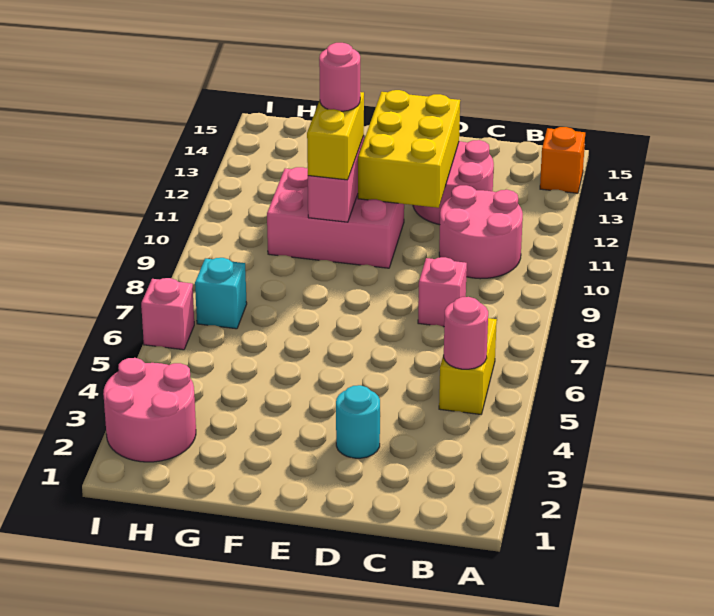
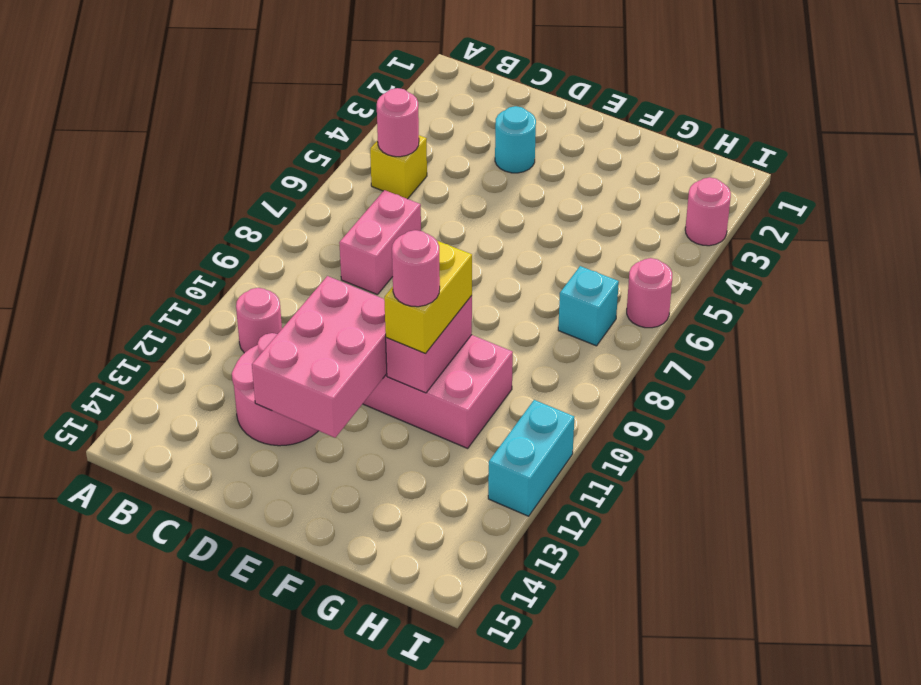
orange 1x1 brick [540,127,585,193] -> none
yellow 1x2 brick [439,318,497,414] -> yellow 1x1 brick [370,135,427,199]
pink 2x2 round brick [439,185,523,279] -> pink 1x1 round brick [236,288,282,353]
pink 1x1 brick [418,257,467,327] -> pink 1x2 brick [339,190,421,295]
yellow 2x3 brick [358,90,460,208] -> pink 2x3 brick [252,276,387,438]
pink 2x2 round brick [103,358,196,462] -> pink 1x1 round brick [685,177,731,246]
pink 1x1 brick [141,278,194,350] -> pink 1x1 round brick [627,258,672,328]
none -> cyan 1x2 brick [488,400,574,516]

